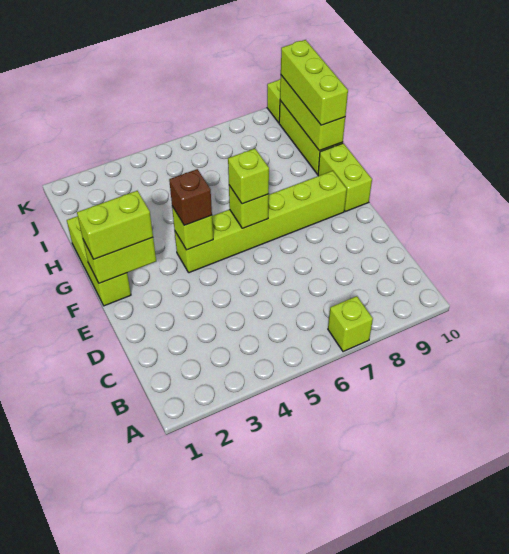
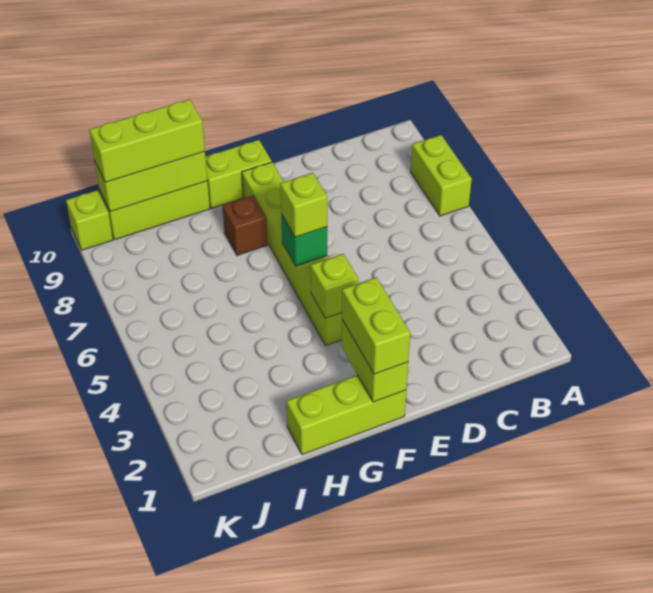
lime 1x1 brick [328,296,373,352] -> lime 1x2 brick [411,135,472,216]
brown 1x1 brick [169,169,212,225] -> brown 1x1 brick moved to [222,195,267,255]
lime 1x1 brick [229,185,269,228] -> green 1x1 brick [281,214,327,266]

